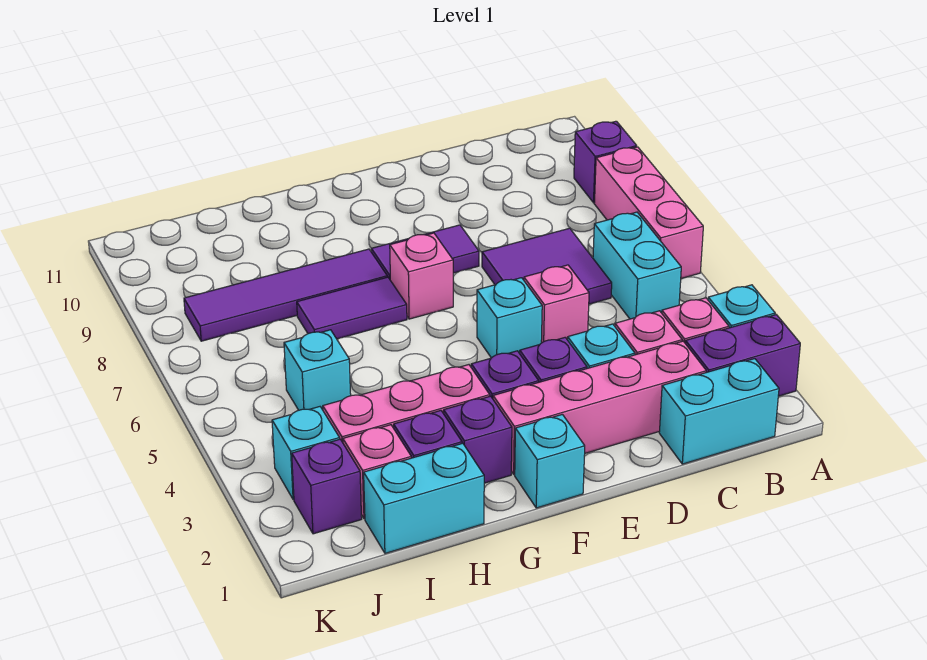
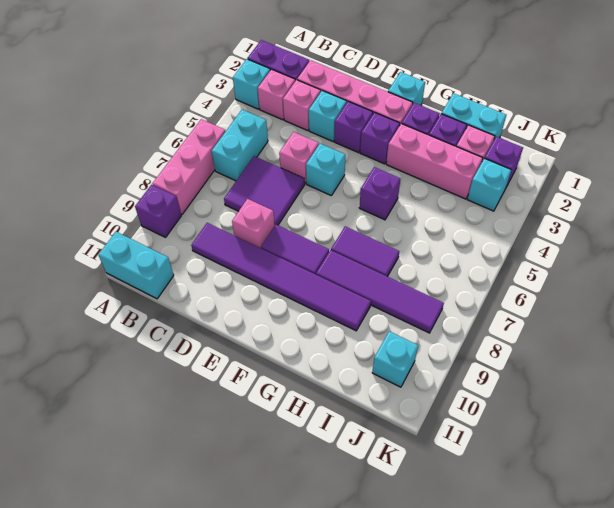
cyan 1x2 brick [659,359,779,464] -> cyan 1x2 brick moved to [98,232,174,299]
none -> purple 1x6 tile [191,223,371,331]
pink 1x1 brick [390,233,453,319] -> pink 1x1 brick moved to [232,199,275,248]
none -> purple 1x1 brick [359,167,400,220]
cyan 1x1 brick [284,330,351,410] -> cyan 1x1 brick moved to [372,331,418,387]

